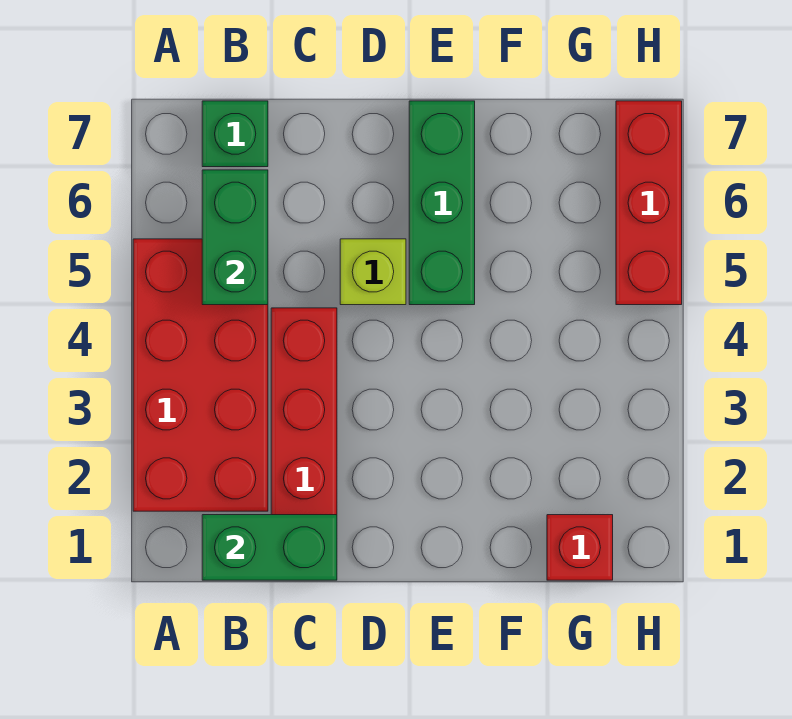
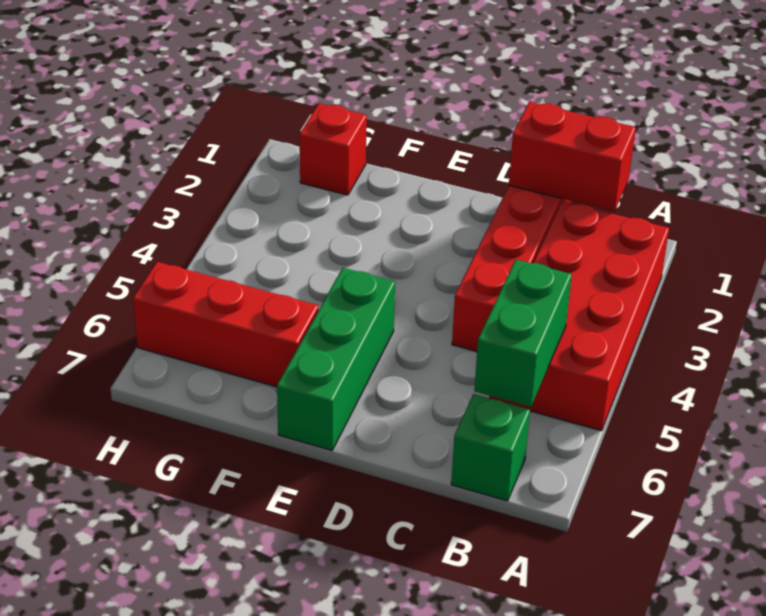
green 1x2 brick [202,515,337,580] -> red 1x2 brick [509,102,636,212]
lime 1x1 brick [340,239,406,305] -> none
red 1x3 brick [616,101,682,305] -> red 1x3 brick turned to [133,262,319,387]

